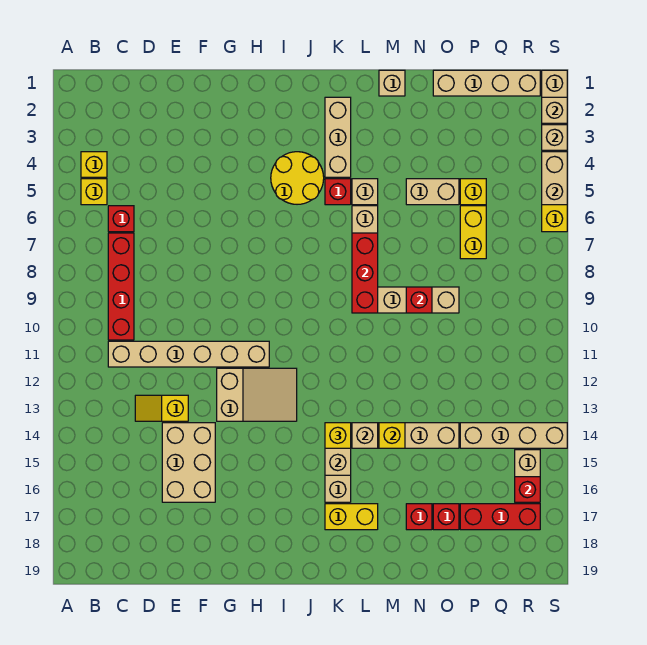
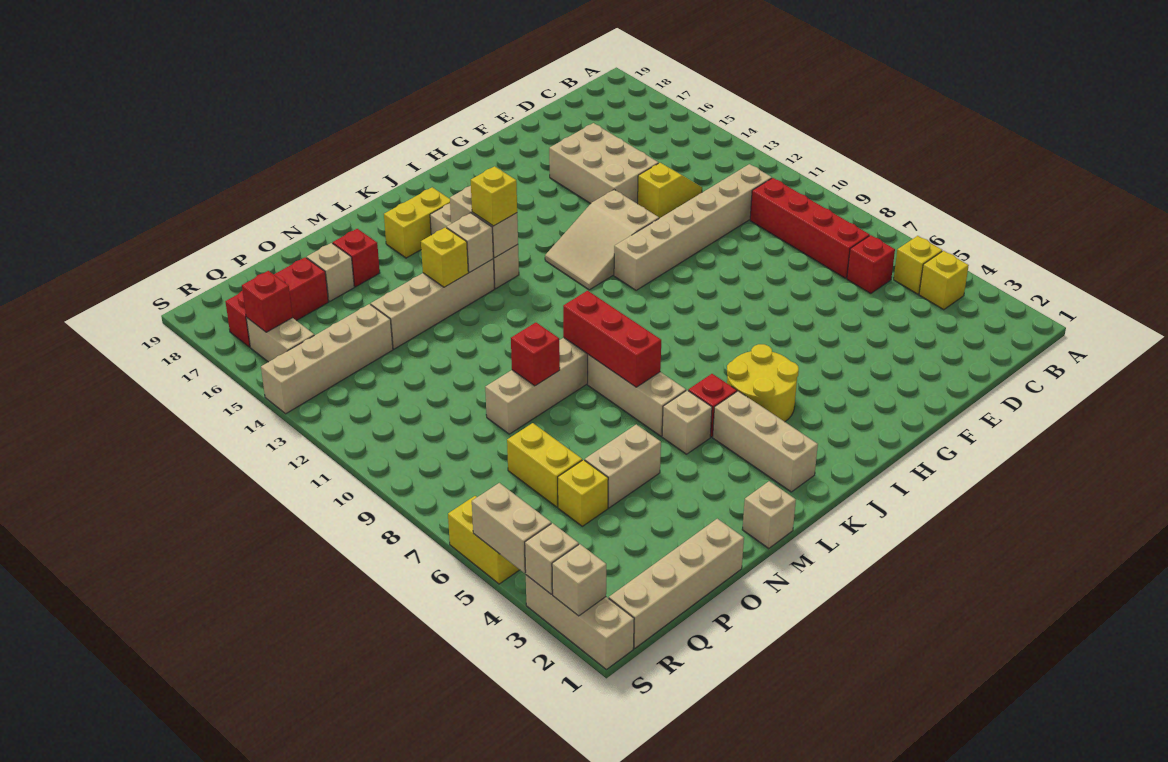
red 1x1 brick [433,504,459,530] -> tan 1x1 brick [307,243,354,301]

